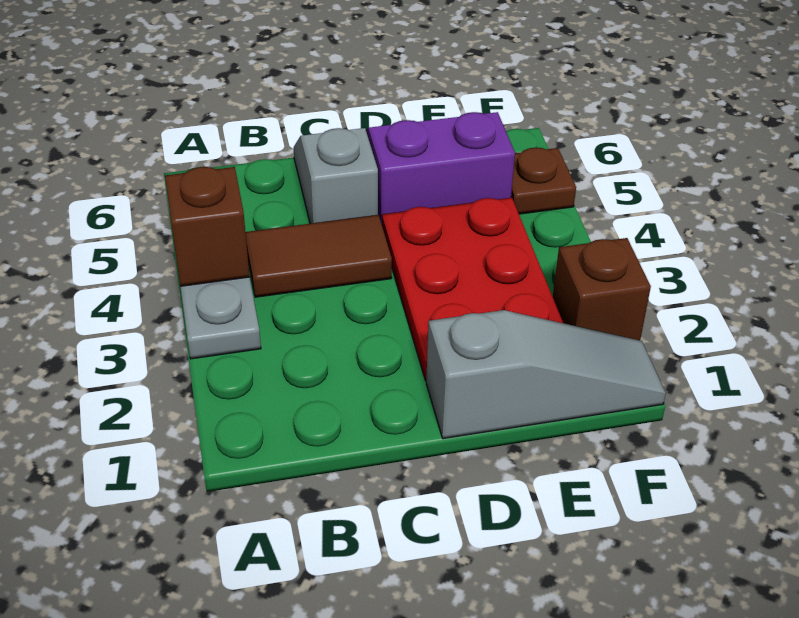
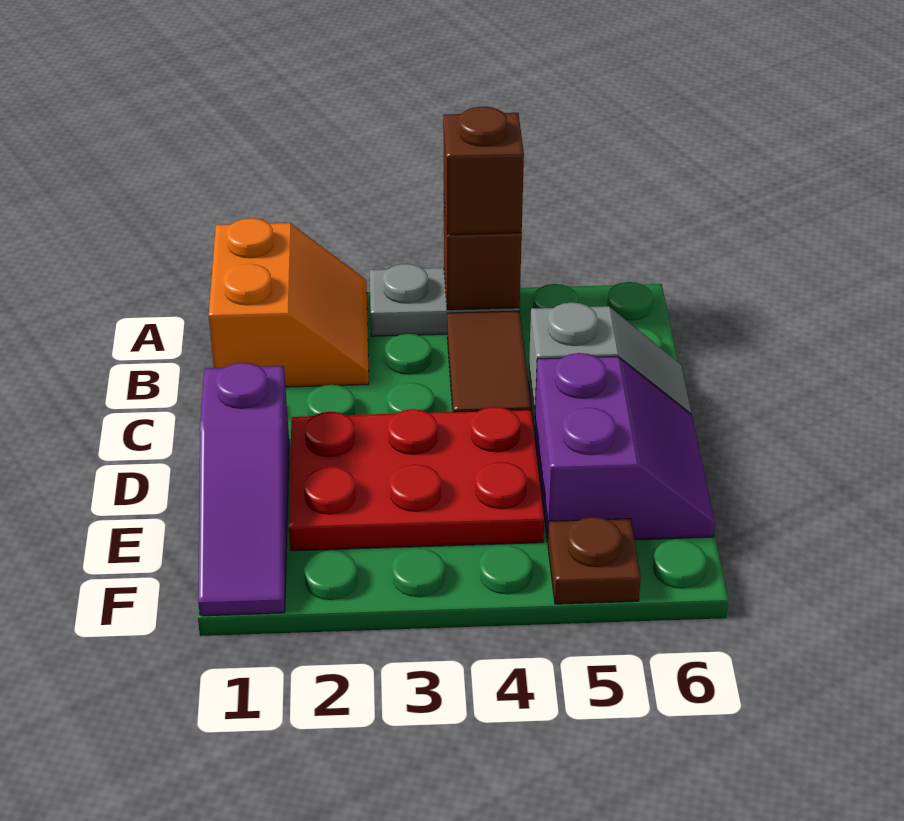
none -> orange 2x2 slope [209,218,369,387]
grey 1x3 slope [426,310,666,439] -> purple 1x3 slope [198,363,289,616]
brown 1x1 brick [553,238,651,340] -> brown 1x1 brick moved to [443,107,524,235]

